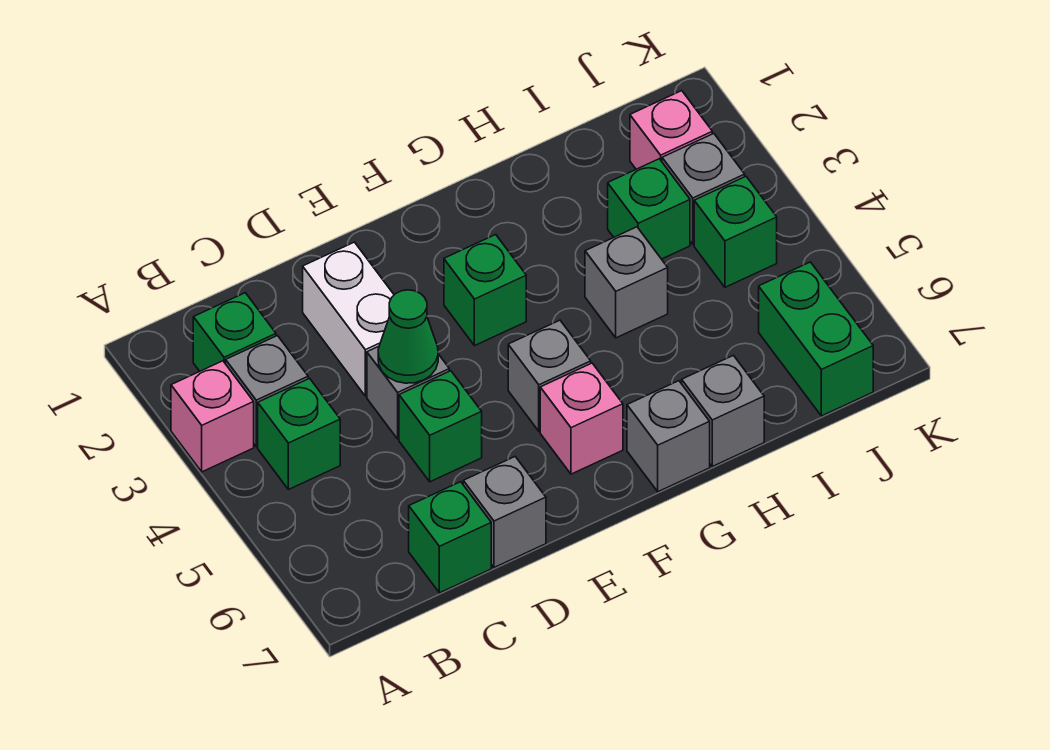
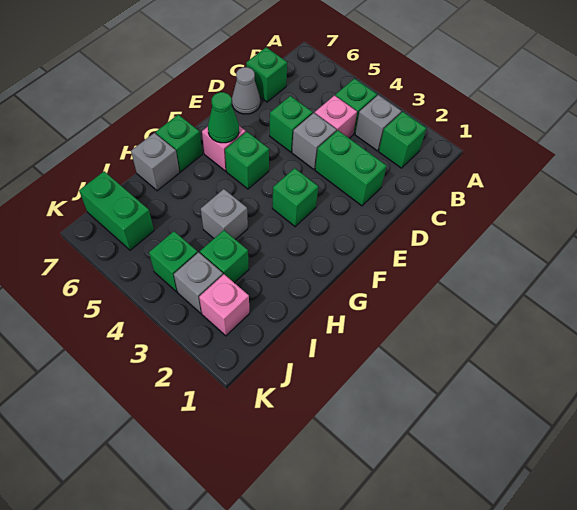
pink 1x1 brick [171,361,254,472] -> pink 1x1 brick moved to [315,95,357,138]
white 1x2 brick [303,242,394,396] -> green 1x2 brick [315,130,387,206]
green 1x1 cone [378,290,438,383] -> green 1x1 cone moved to [208,92,239,143]
grey 1x1 brick [463,457,546,568] -> grey 1x1 cone [232,67,260,114]
grey 1x1 brick [508,320,591,431] -> green 1x1 brick [225,132,269,189]
grey 1x1 brick [627,381,710,492] -> green 1x1 brick [156,115,202,172]

